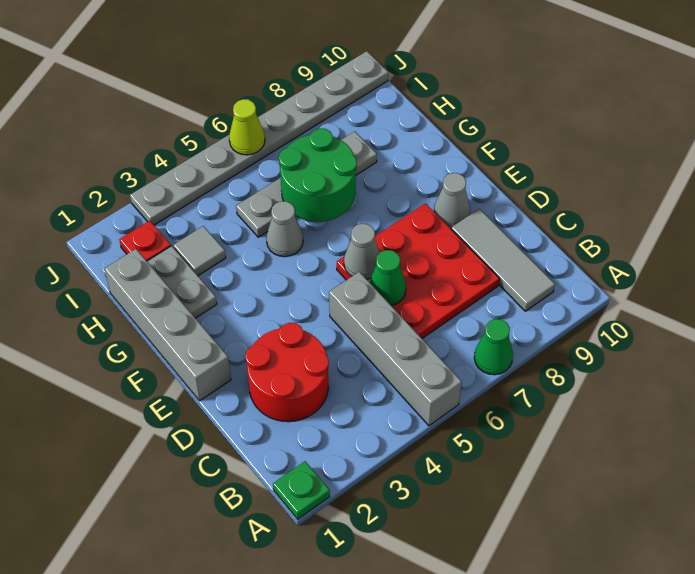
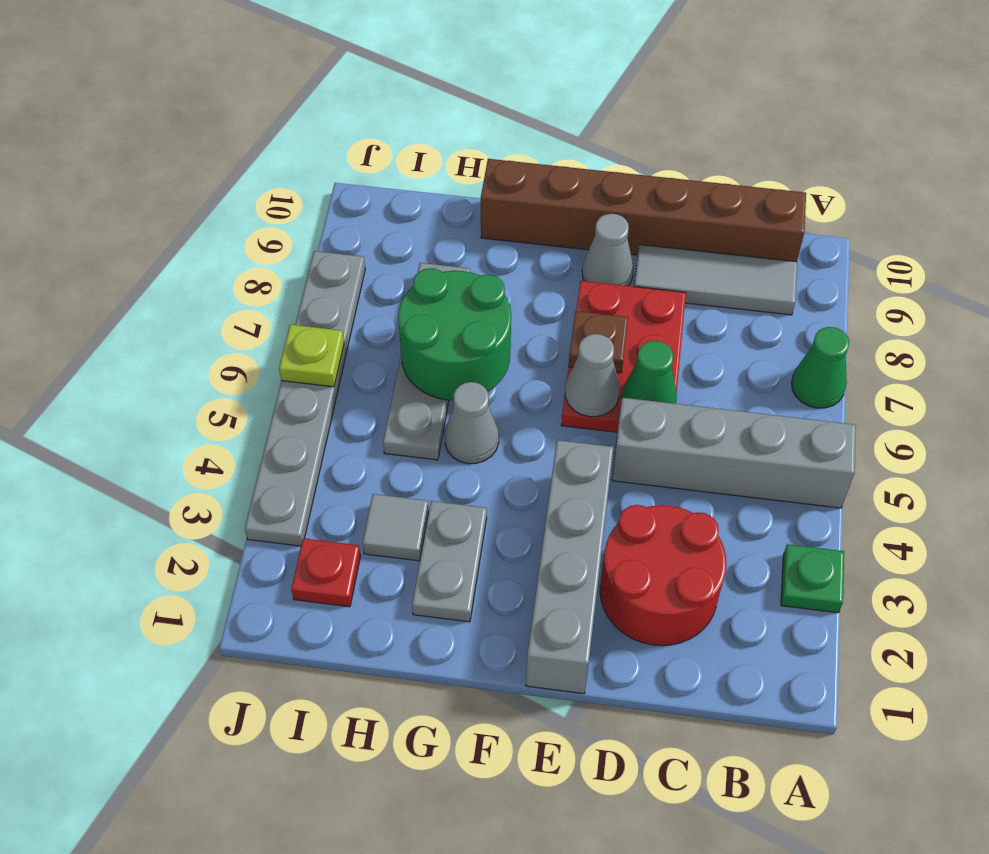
green 1x1 plate [273,461,330,519] -> green 1x1 plate moved to [781,544,844,613]
none -> brown 1x6 brick [481,159,806,262]
red 3x3 plate [337,203,499,338] -> red 2x3 plate [561,281,686,432]
grey 1x4 brick [104,249,231,401] -> grey 1x4 brick turned to [526,440,613,694]
none -> brown 1x1 plate [569,311,628,373]
grey 1x2 plate [147,246,217,318] -> grey 1x2 plate turned to [412,501,487,622]
grey 1x8 plate [130,51,388,225] -> grey 1x6 plate [245,251,365,546]
lime 1x1 cone [229,99,265,155] -> lime 1x1 plate [279,325,344,387]

